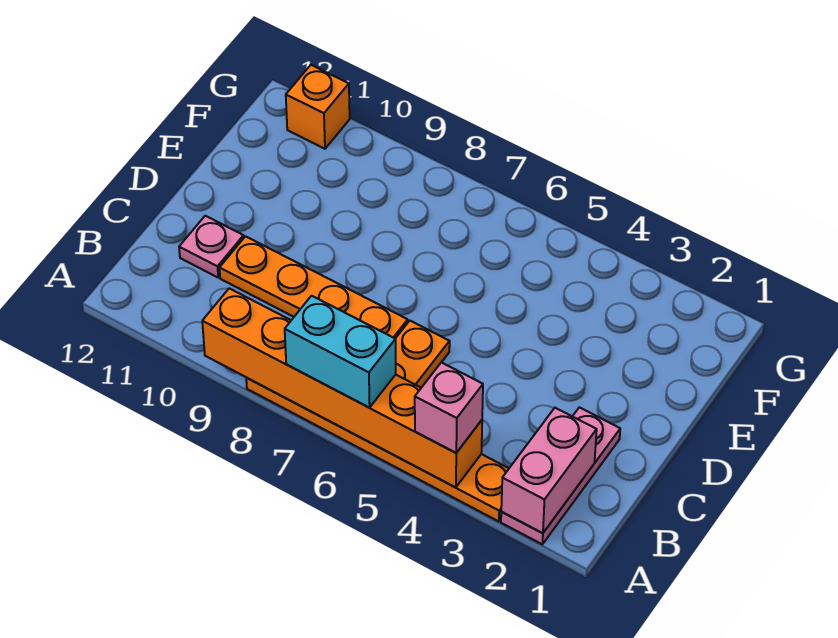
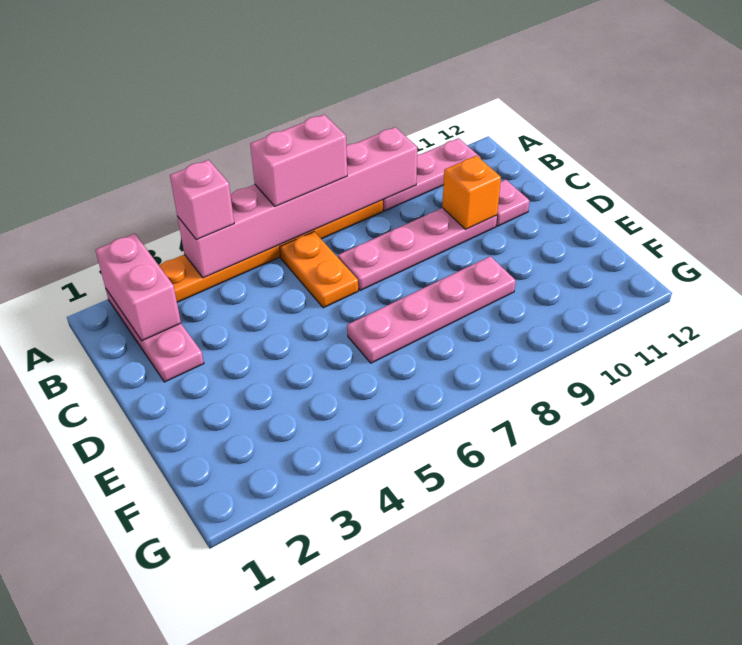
orange 1x6 brick [202,288,482,488] -> pink 1x6 brick [177,127,417,278]
cyan 1x2 brick [285,296,396,408] -> pink 1x2 brick [250,115,347,207]
none -> pink 1x3 plate [383,138,481,211]
orange 1x4 plate [220,236,408,338] -> pink 1x4 plate [338,208,497,291]
none -> pink 1x4 plate [347,256,516,363]
orange 1x1 brick [286,65,350,149] -> orange 1x1 brick moved to [442,156,501,229]

